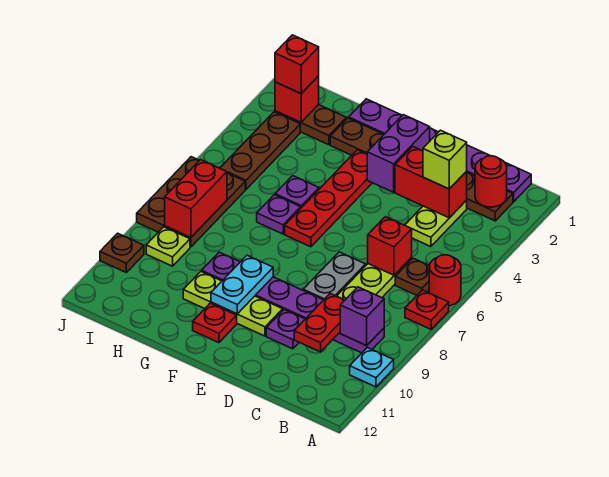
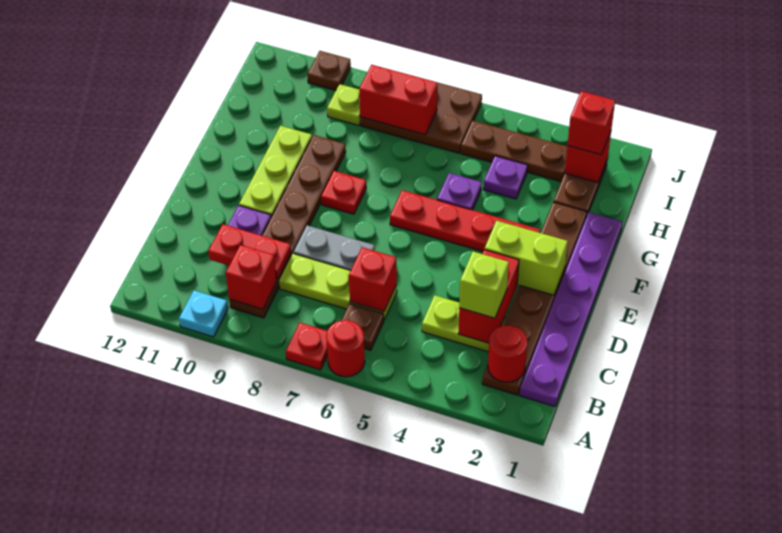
purple 1x6 plate [202,252,384,353] -> brown 1x6 plate [230,135,346,318]
purple 1x1 brick [340,287,384,346] -> red 1x1 brick [226,245,277,309]
purple 1x2 brick [367,115,430,192] -> lime 1x2 brick [485,221,568,295]
cyan 1x2 plate [211,255,273,314] -> none
red 1x1 plate [193,303,237,343] -> red 1x1 plate moved to [321,171,366,214]
purple 1x1 plate [257,195,301,234] -> purple 1x1 plate moved to [483,156,528,199]

